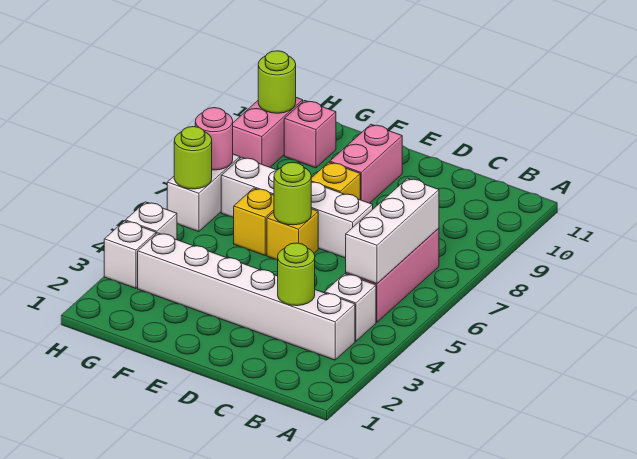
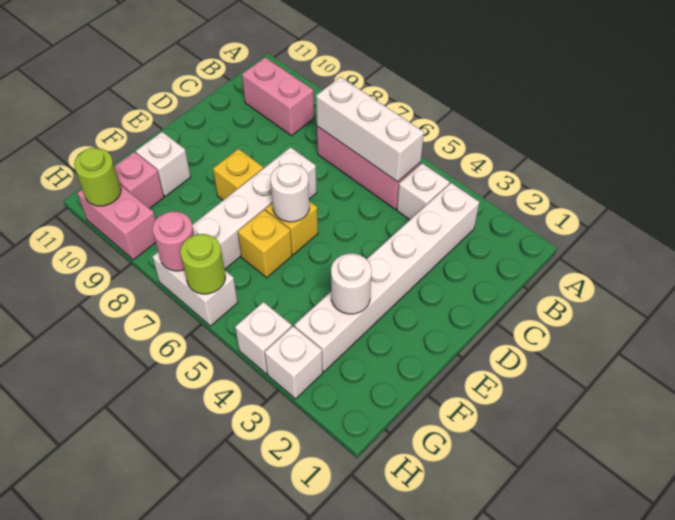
lime 1x1 round brick [278,243,315,306] -> none
lime 1x1 round brick [274,162,311,225] -> white 1x1 round brick [271,164,309,222]
pink 1x2 brick [330,124,402,203] -> pink 1x2 brick moved to [242,57,314,136]
none -> white 1x1 round brick [331,253,372,314]
none -> white 1x1 brick [136,132,191,196]

